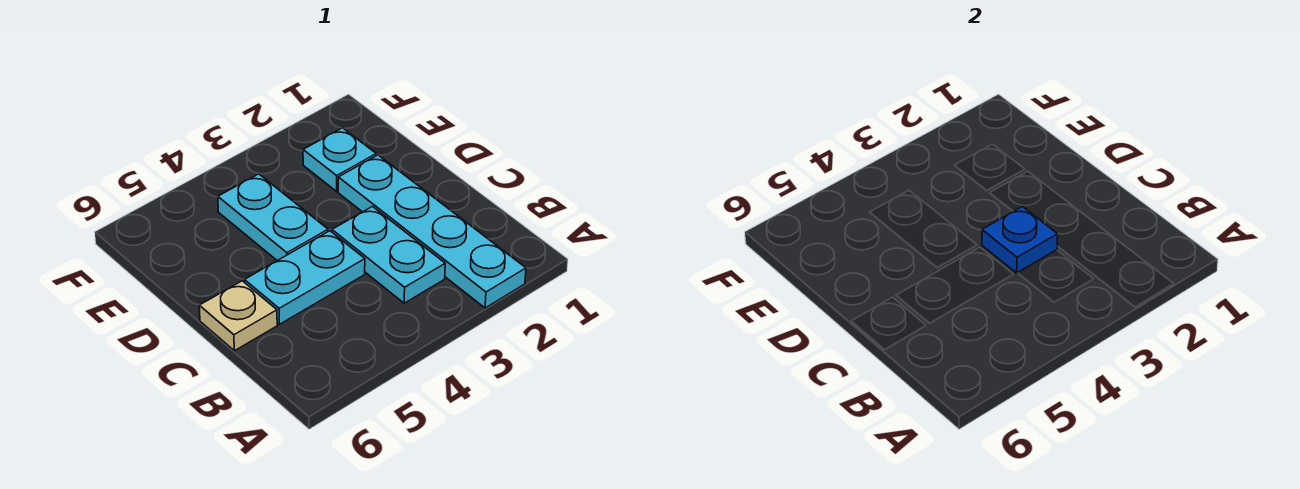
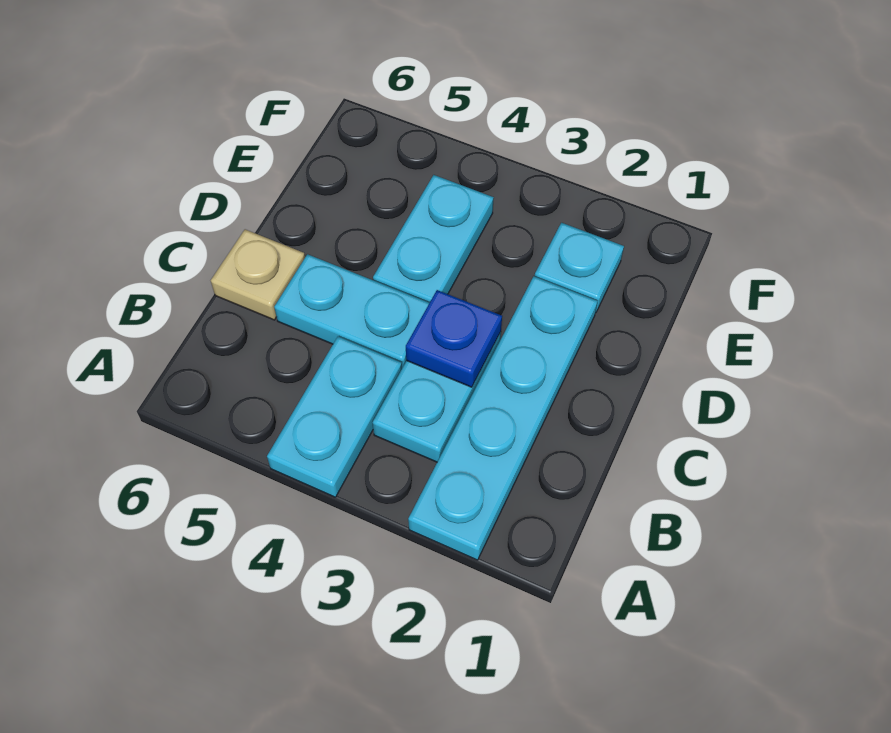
none -> cyan 1x2 plate [267,337,402,497]

